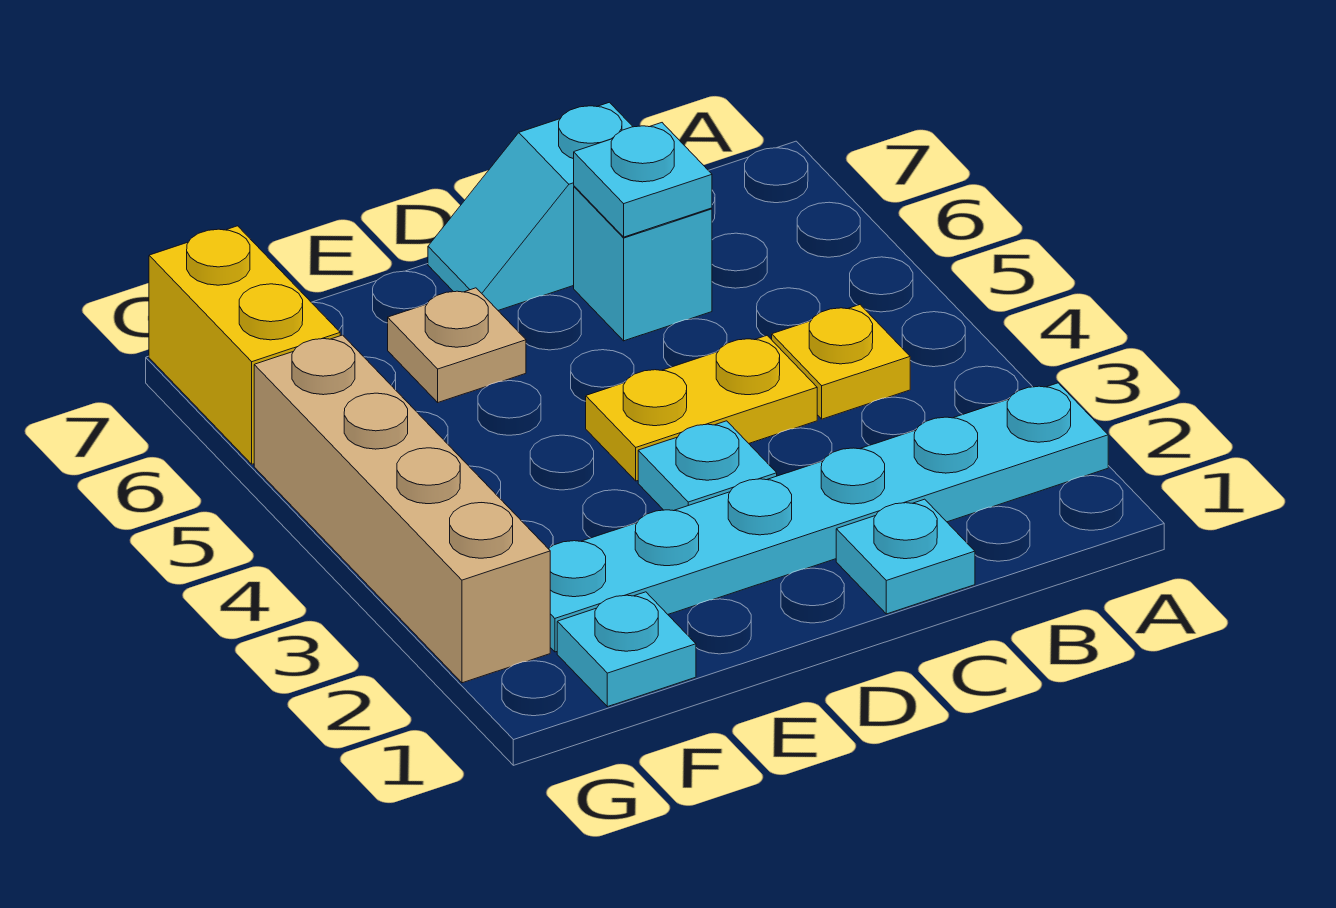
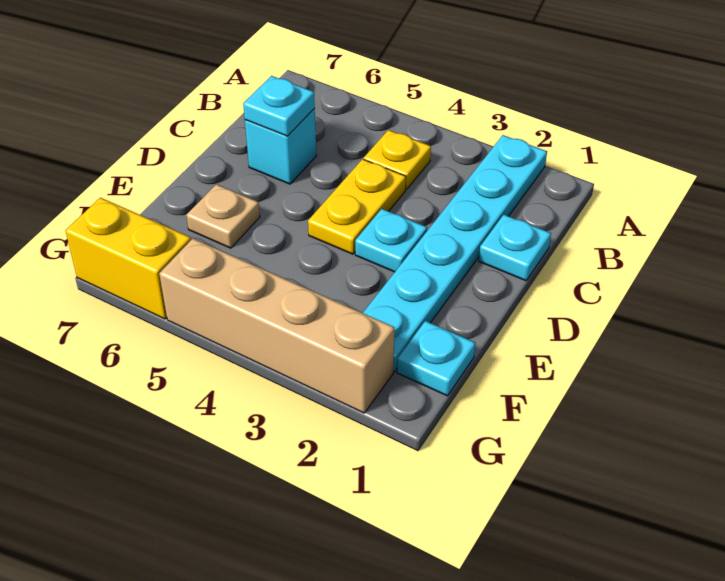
cyan 1x2 slope [428,102,633,310] -> none

